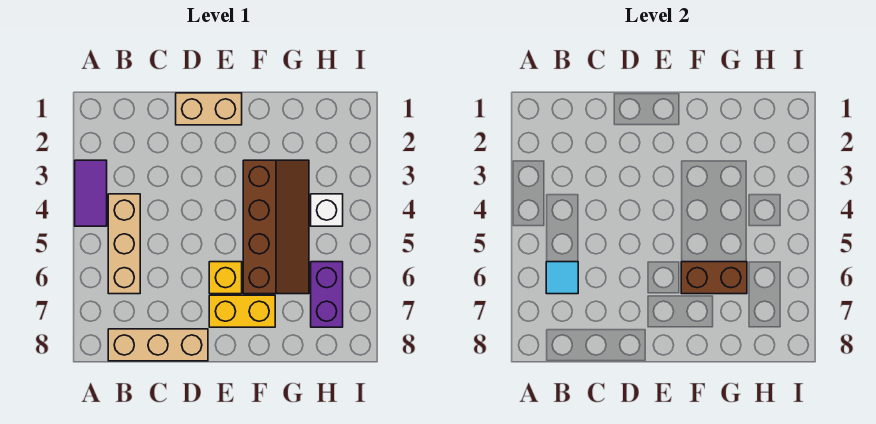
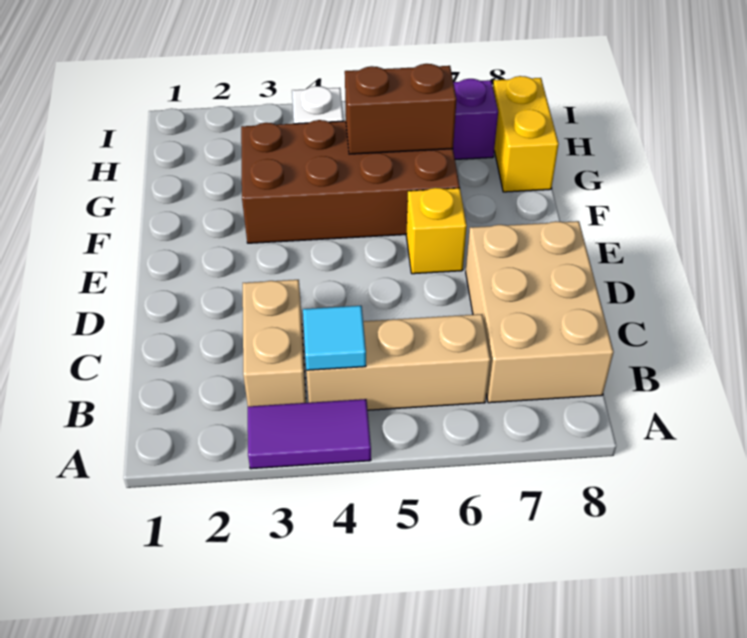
cyan 1x1 tile [546,262,578,294] -> cyan 1x1 tile moved to [303,306,366,370]
tan 1x3 brick [108,329,208,361] -> tan 2x3 brick [466,221,614,403]
tan 1x2 brick [176,93,242,125] -> tan 1x2 brick moved to [243,280,306,406]
yellow 1x2 brick [209,295,275,327] -> yellow 1x2 brick moved to [493,76,559,192]
brown 2x4 slope [243,160,309,294] -> brown 2x4 brick [241,120,460,243]
brown 1x2 brick [681,262,747,294] -> brown 1x2 brick turned to [345,64,456,154]

